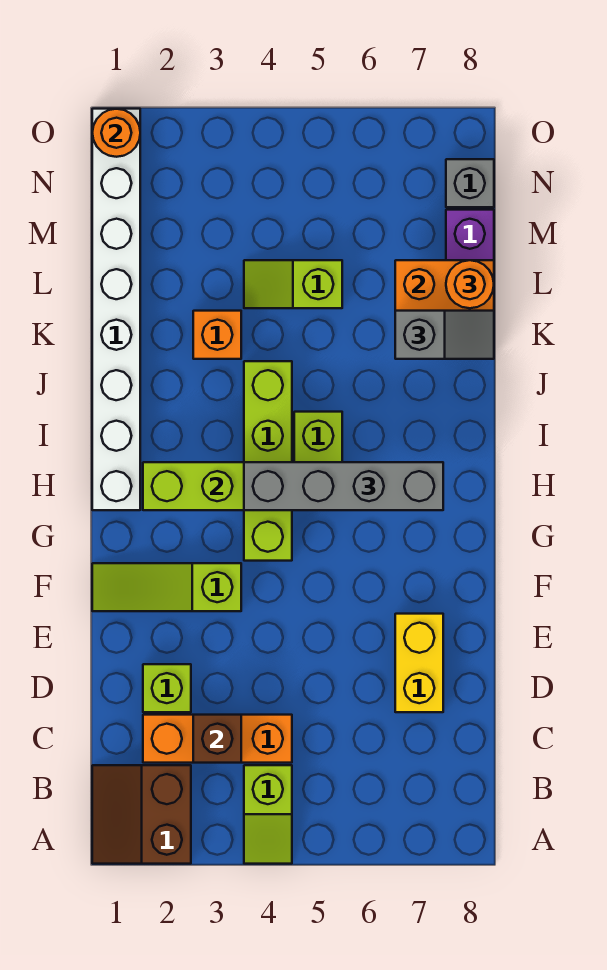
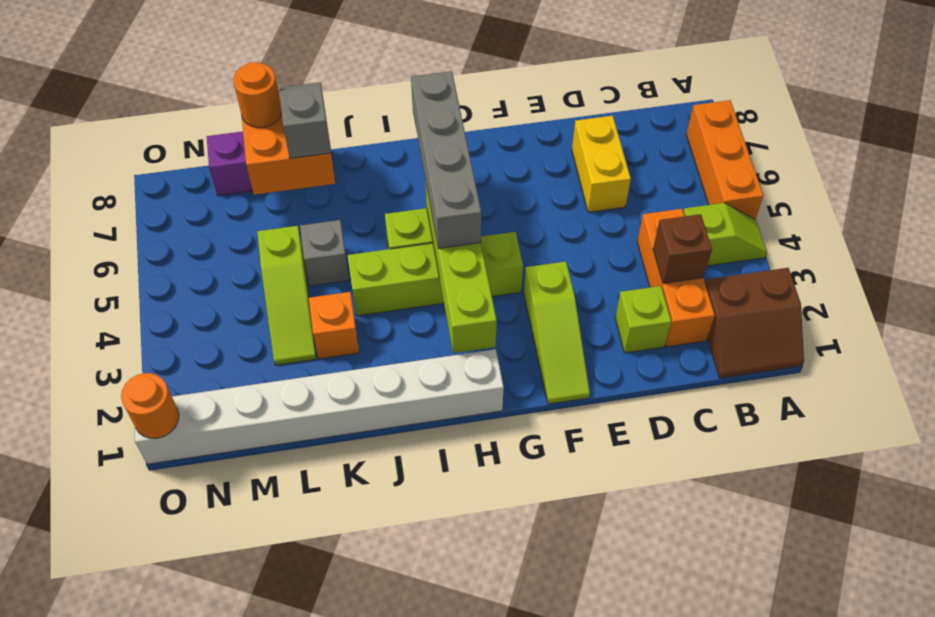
none -> orange 1x3 brick [686,100,763,219]
yellow 1x2 brick [395,614,443,712] -> yellow 1x2 brick turned to [572,116,631,212]
lime 1x2 slope [244,260,342,308] -> lime 1x3 slope [257,226,316,365]
grey 1x1 brick [446,159,494,207] -> grey 1x1 brick moved to [300,220,349,286]

